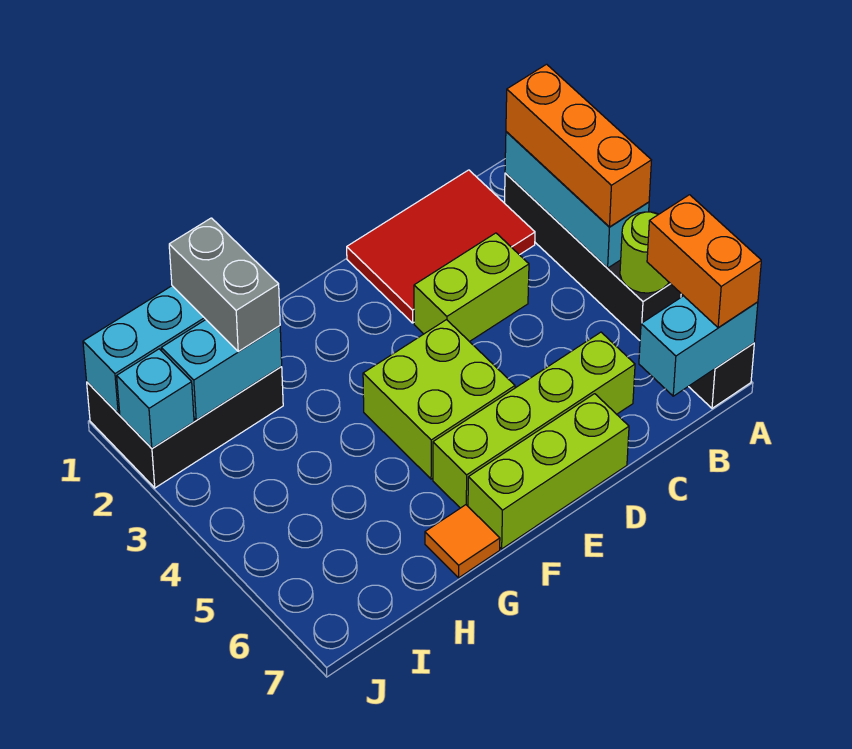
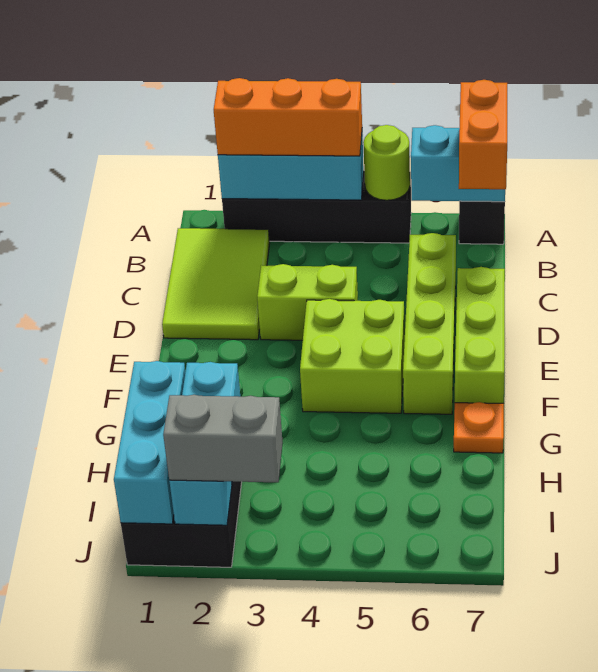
orange 1x2 brick [647,195,761,328] -> orange 1x2 brick turned to [459,80,507,189]
cyan 1x2 brick [639,296,758,396] -> cyan 1x2 brick turned to [411,125,505,202]
red 2x3 tile [347,170,535,323] -> lime 2x3 tile [162,228,270,340]
lime 1x2 brick [414,233,529,342] -> lime 1x2 brick turned to [257,264,358,340]
orange 1x1 tile [425,505,500,578] -> orange 1x1 plate [454,402,504,453]
grey 1x2 brick [169,218,280,352] -> grey 1x2 brick moved to [163,395,283,482]

